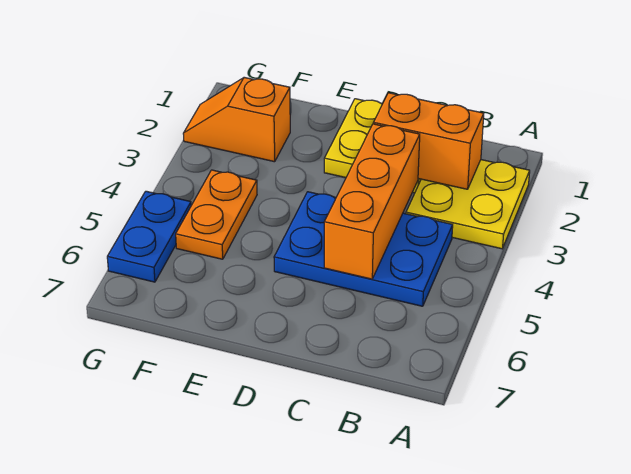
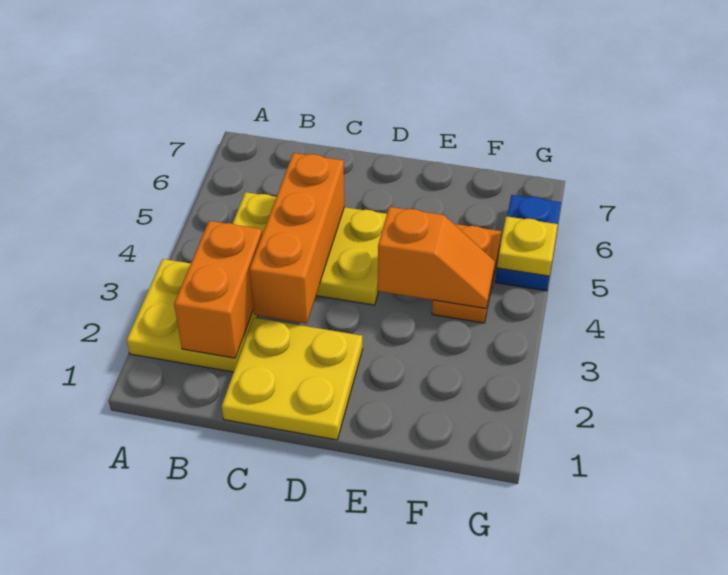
orange 1x2 brick [373,93,484,189] -> orange 1x2 brick turned to [174,221,262,358]
blue 2x3 plate [274,192,453,306] -> yellow 2x3 plate [233,192,387,305]
orange 1x2 slope [183,77,290,162] -> orange 1x2 slope moved to [378,207,495,308]
none -> yellow 1x1 plate [497,216,558,276]

